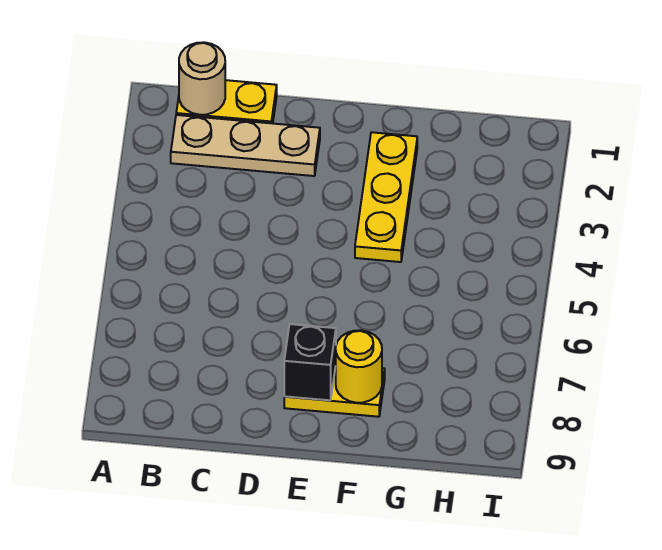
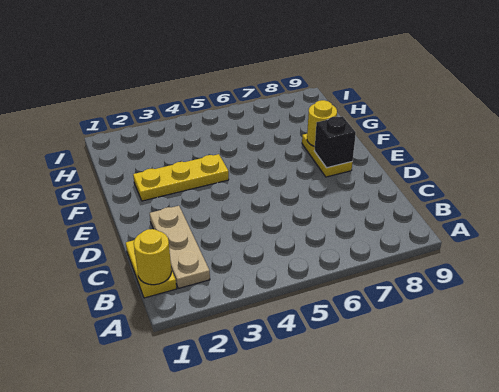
tan 1x1 round brick [179,42,225,115] -> yellow 1x1 round brick [134,229,172,285]

